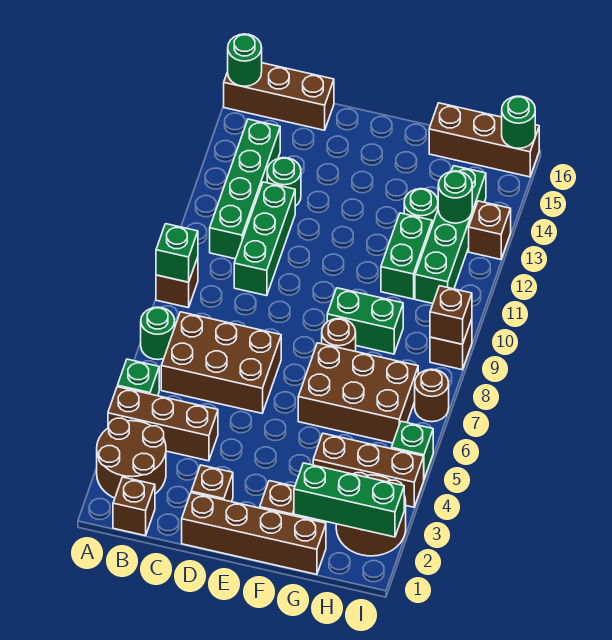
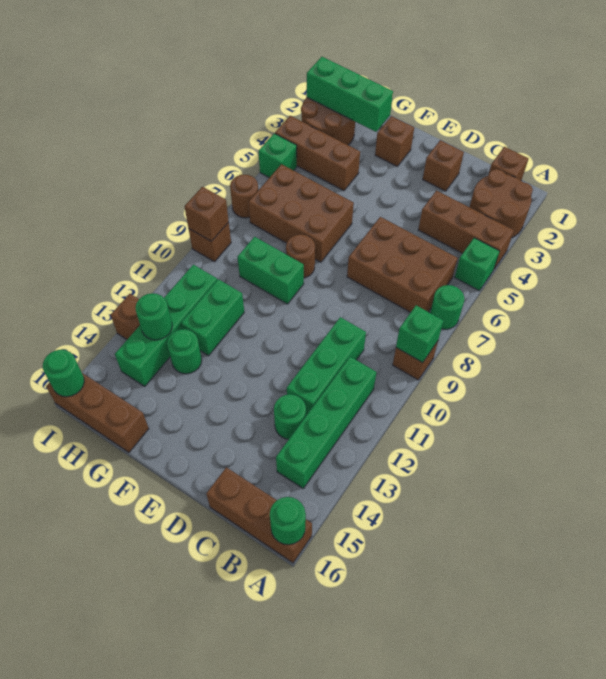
brown 1x4 brick [182,493,326,574] -> none

